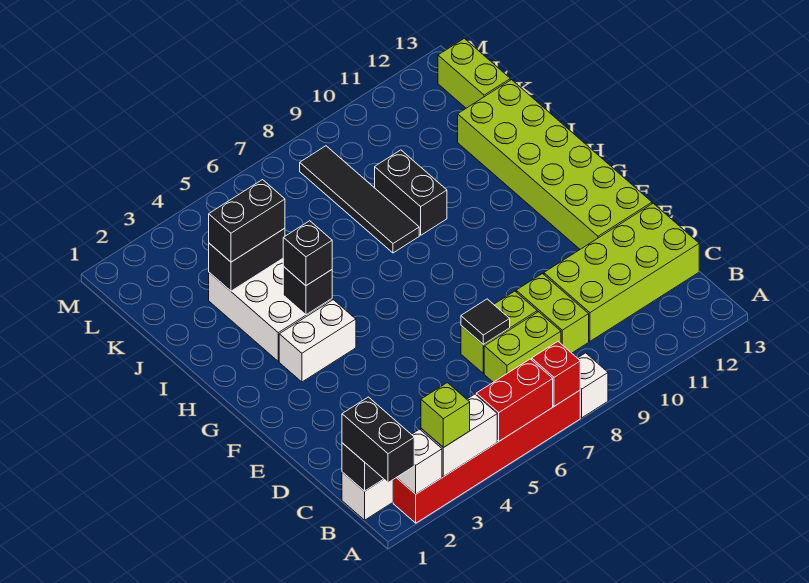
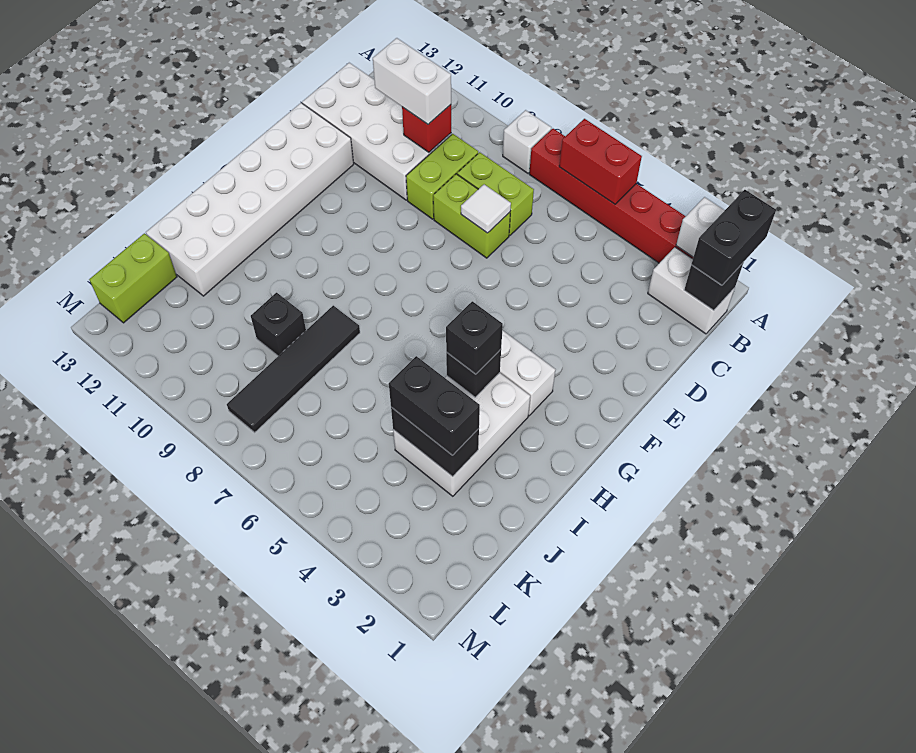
white 1x2 brick [421,394,497,477] -> white 1x2 brick moved to [373,38,451,124]
lime 1x1 brick [421,383,470,448] -> none
red 1x1 brick [532,342,580,406] -> red 1x1 brick moved to [402,105,451,152]
lime 2x4 brick [544,203,699,341] -> white 2x4 brick [302,63,451,200]
black 1x1 tile [461,299,510,345] -> white 1x1 tile [461,184,511,233]
lime 2x6 brick [458,80,652,249] -> white 2x6 brick [146,103,354,296]
black 1x2 brick [375,150,447,235] -> black 1x1 brick [251,293,306,356]

